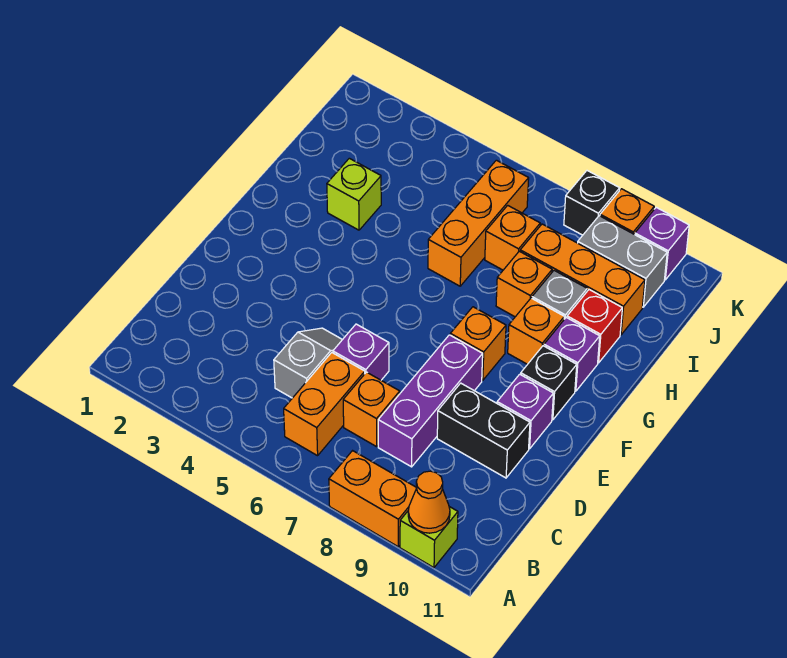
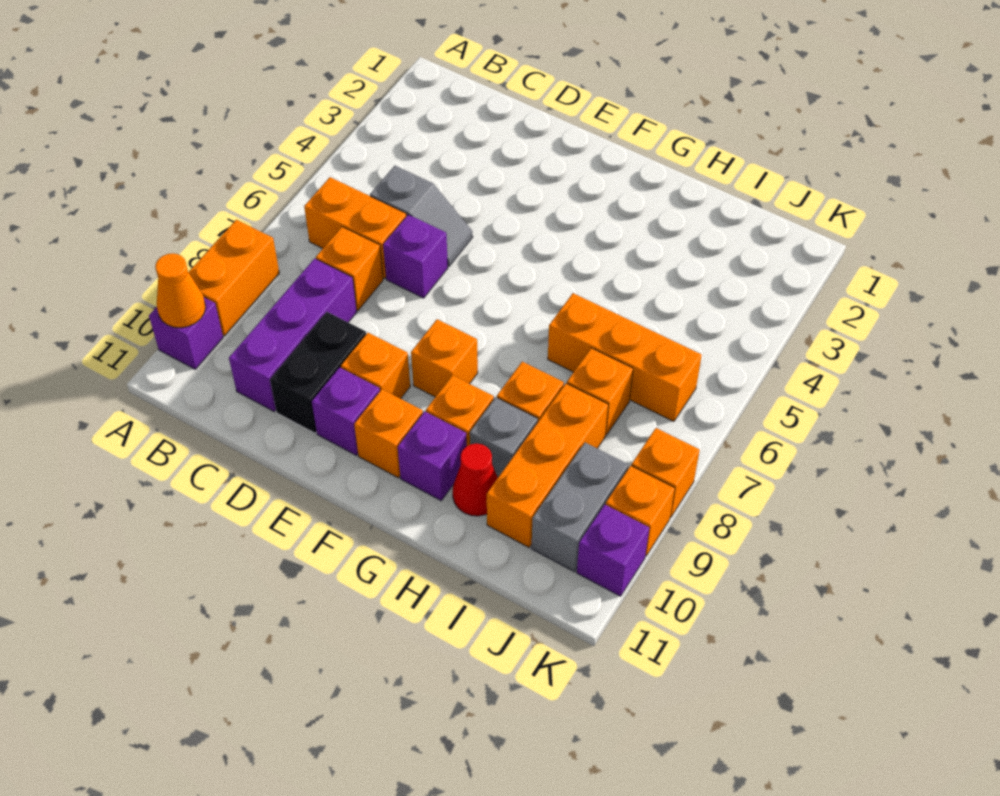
lime 1x1 brick [400,507,458,568] -> purple 1x1 brick [149,297,223,369]
purple 1x3 brick [378,335,483,467] -> purple 1x3 brick turned to [229,258,357,412]
none -> orange 1x1 brick [341,333,410,399]
black 1x1 brick [521,346,577,420] -> orange 1x1 brick [354,389,423,478]
lime 1x1 brick [327,158,381,230] -> none
red 1x1 brick [567,290,622,363] -> red 1x1 cone [453,444,498,516]
black 1x1 brick [564,171,620,235] -> orange 1x1 brick [632,428,700,518]

